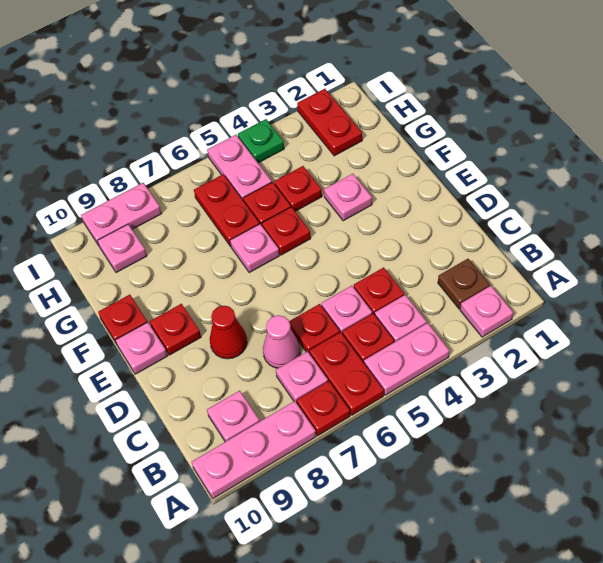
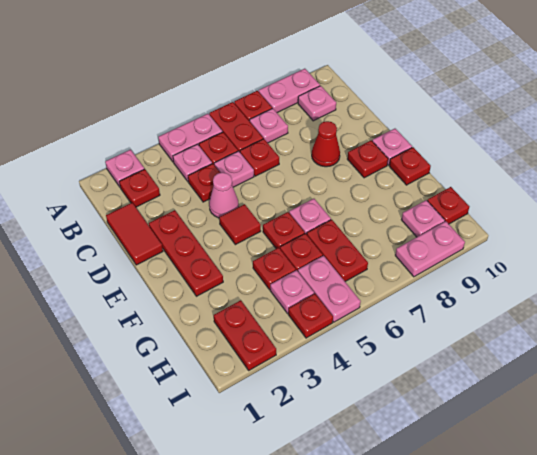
pink 1x3 plate [192,401,316,499] -> pink 1x2 plate [259,69,320,113]
brown 1x1 plate [438,259,490,309] -> red 1x1 plate [119,169,160,207]
none -> red 1x2 tile [106,203,163,265]
pink 1x1 cone [263,315,300,368] -> pink 1x1 cone moved to [209,172,239,218]
none -> red 1x3 plate [149,210,223,296]
none -> red 1x1 tile [219,204,261,245]
pink 1x1 plate [324,174,372,221] -> pink 1x1 plate moved to [270,270,314,313]
none -> red 1x1 plate [427,187,469,224]
green 1x1 plate [238,119,284,163] -> red 1x1 plate [288,294,333,338]

